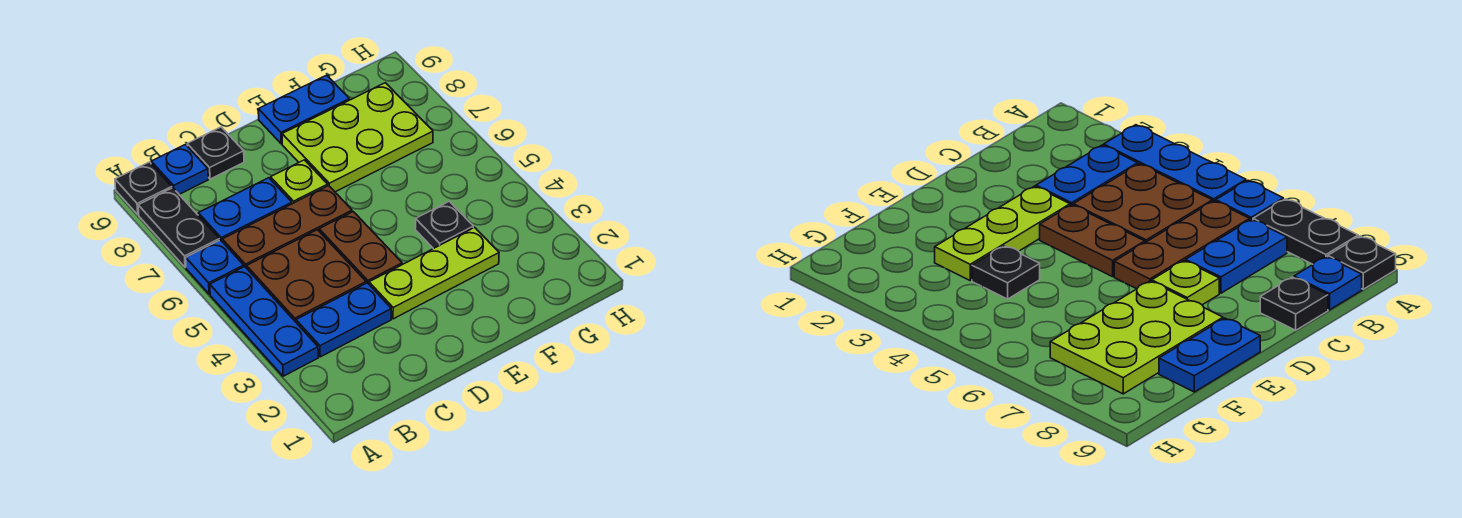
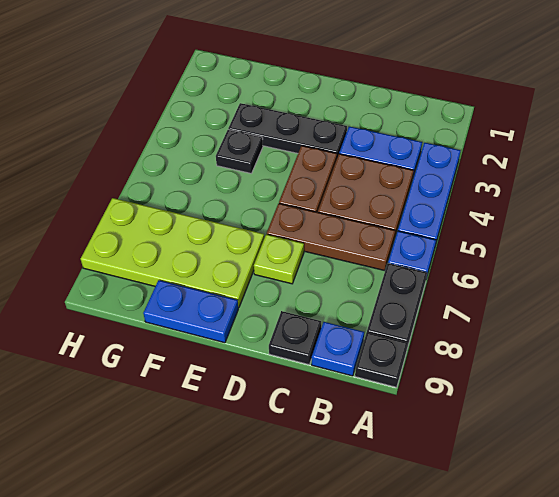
blue 1x2 plate [198,178,292,241] -> none
lime 1x3 plate [369,227,499,319] -> black 1x3 plate [228,103,347,157]
lime 2x3 plate [282,83,433,192] -> lime 2x4 plate [81,198,264,308]

